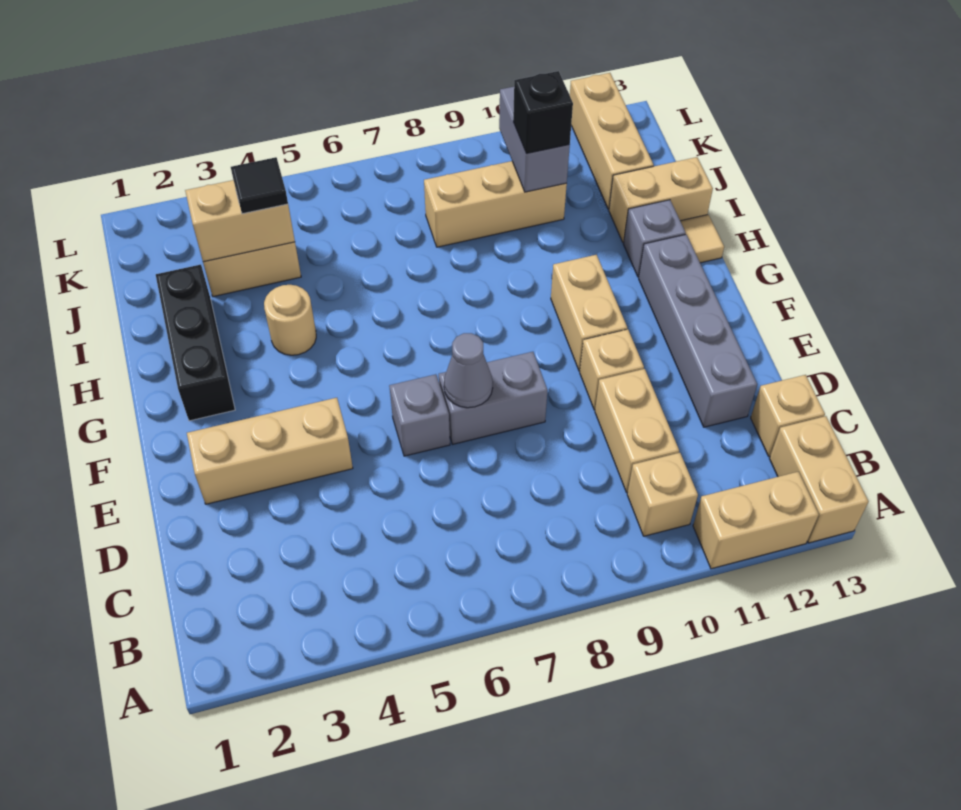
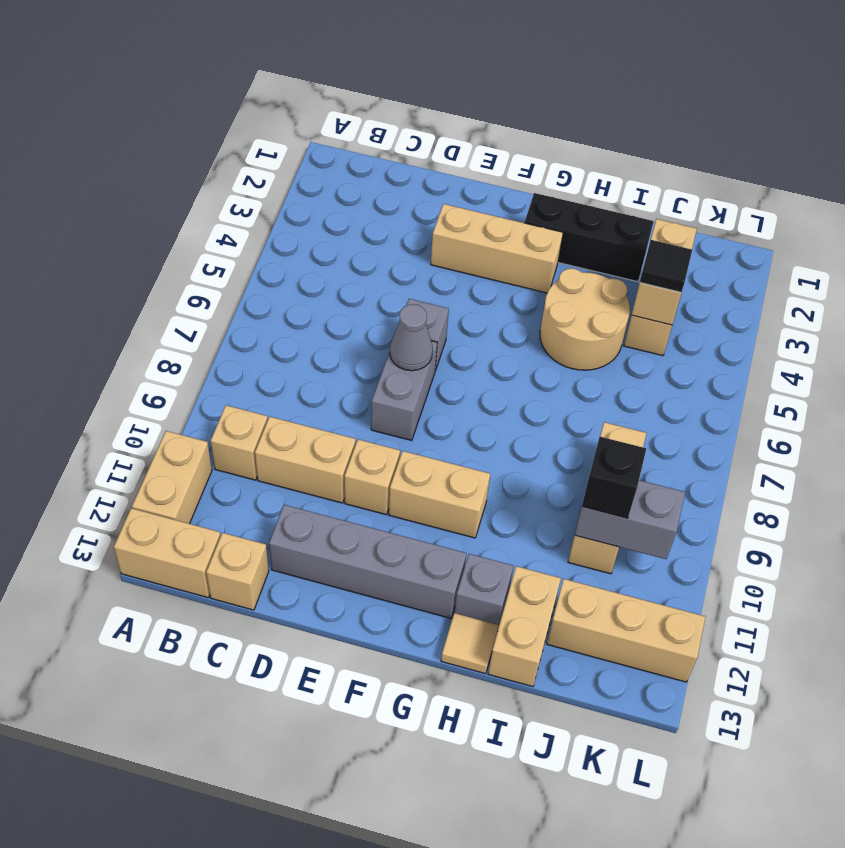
tan 1x3 brick [187,398,353,504] -> tan 1x3 brick turned to [431,204,563,293]
tan 1x1 round brick [264,285,316,355] -> tan 2x2 round brick [540,269,630,370]

